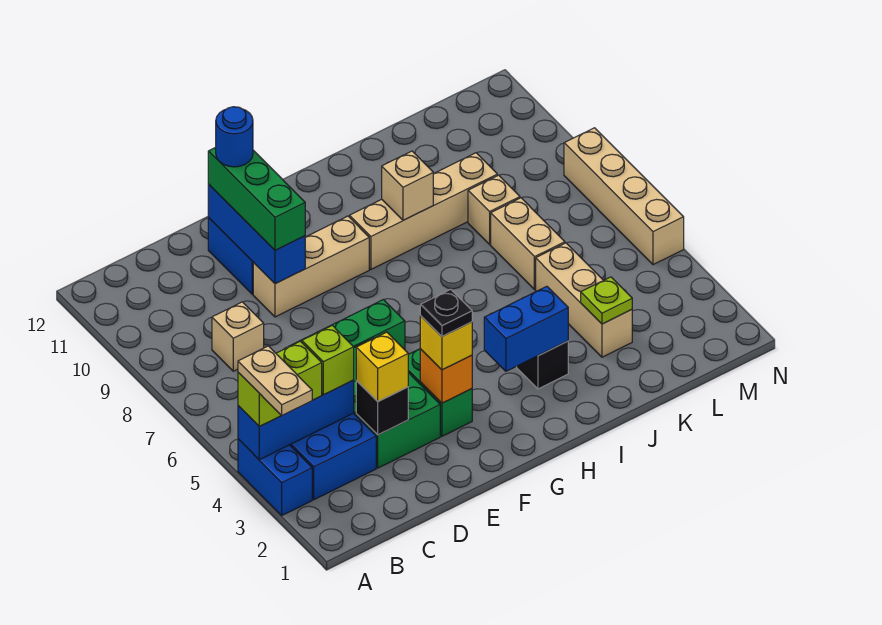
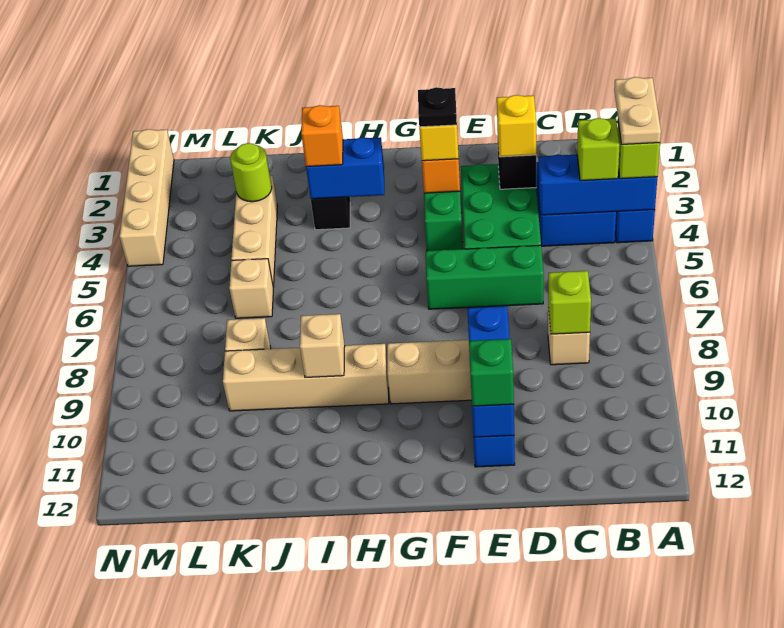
lime 1x1 brick [302,325,354,395] -> lime 1x1 brick moved to [548,271,591,334]
green 1x3 brick [208,147,305,250] -> green 1x1 brick [469,339,514,406]
blue 1x1 round brick [216,107,253,167] -> none
none -> orange 1x1 brick [301,105,343,167]
lime 1x1 plate [581,277,632,324] -> lime 1x1 round brick [230,143,272,202]
tan 1x2 brick [491,198,565,290] -> tan 1x1 brick [229,259,273,318]
tan 1x4 brick [564,128,684,265] -> tan 1x4 brick moved to [120,129,174,266]

